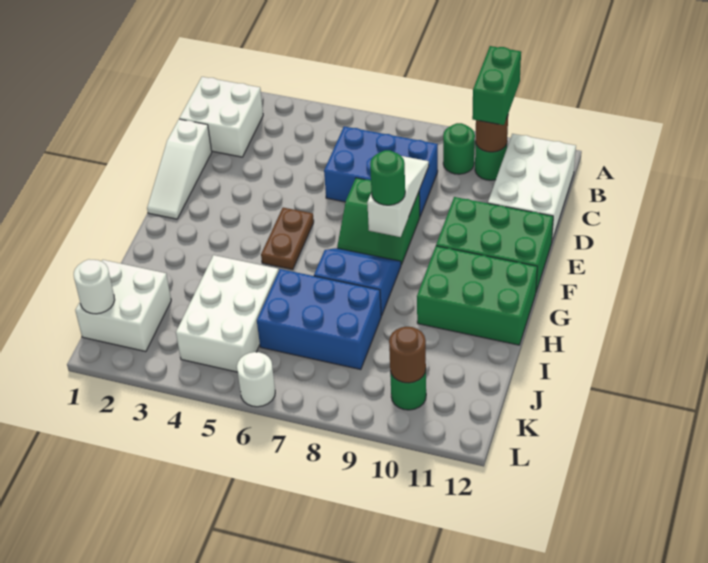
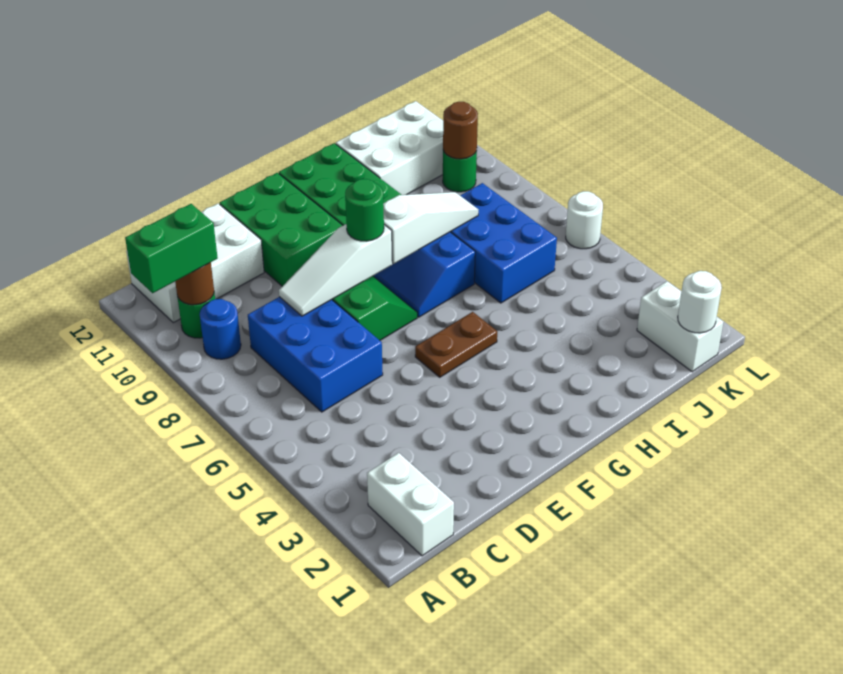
white 2x2 brick [179,77,263,157] -> white 1x2 brick [367,453,454,556]
green 1x1 round brick [443,123,475,174] -> blue 1x1 round brick [200,299,241,359]
white 1x3 slope [147,119,212,219] -> white 1x3 slope moved to [383,192,479,264]
white 2x3 brick [176,255,278,372] -> white 2x3 brick moved to [336,101,443,195]
white 2x2 brick [75,260,171,352] -> white 1x2 brick [637,281,724,372]

